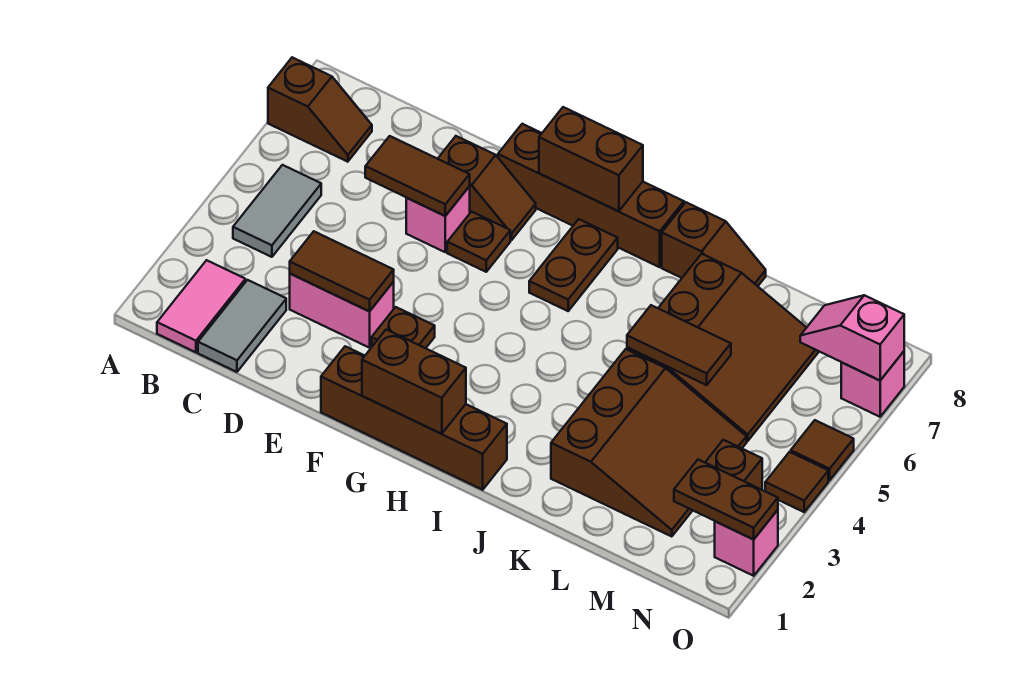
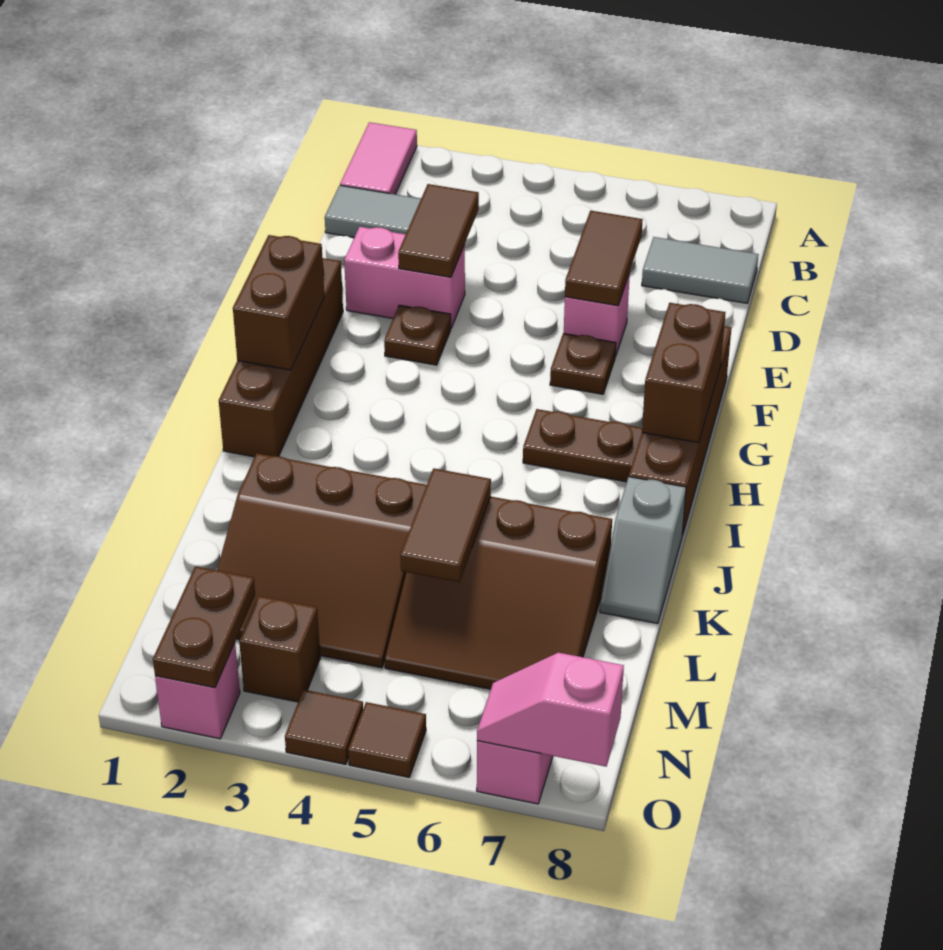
brown 1x2 slope [268,57,372,162] -> none
pink 1x2 tile [157,260,245,352] -> pink 1x2 tile turned to [340,122,417,194]
grey 1x2 tile [233,165,321,257] -> grey 1x2 tile moved to [642,237,759,303]
pink 1x2 brick [290,274,394,348] -> pink 1x2 brick turned to [344,227,465,328]
brown 1x2 slope [438,136,536,240] -> none
brown 1x2 slope [662,202,766,286] -> grey 1x2 slope [600,477,686,623]
pink 1x2 slope [800,295,904,380] -> pink 1x2 slope turned to [477,653,624,767]

